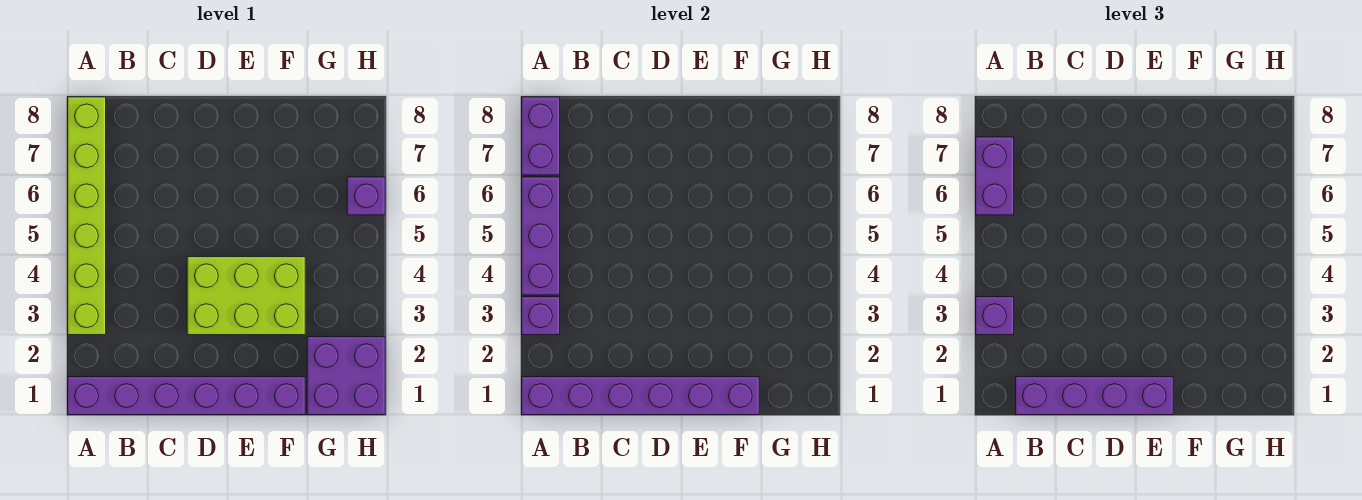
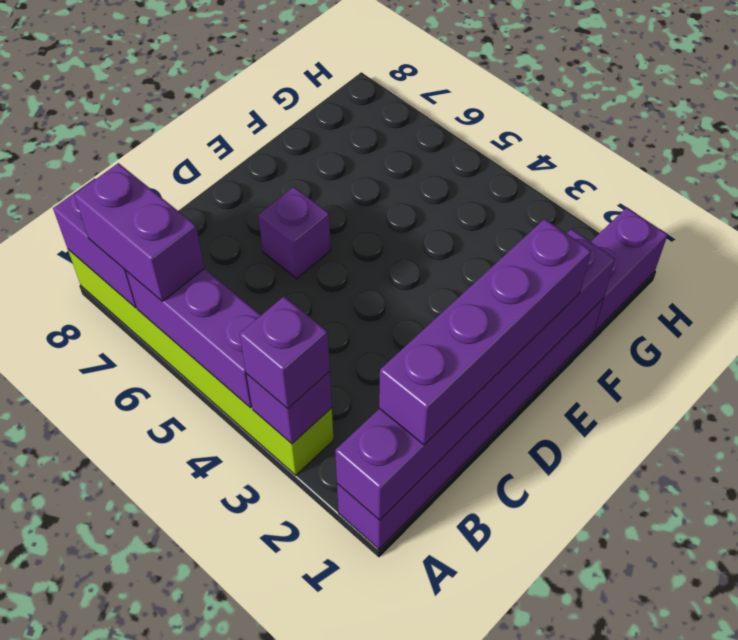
lime 2x3 brick [187,257,305,335] -> none
purple 2x2 brick [307,337,385,415] -> purple 1x2 brick [591,208,668,332]
purple 1x1 brick [347,177,385,215] -> purple 1x1 brick moved to [258,187,331,279]

